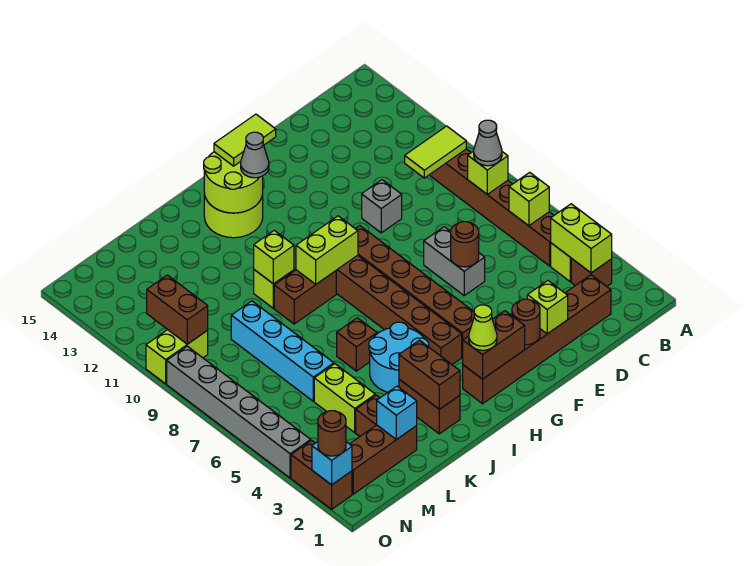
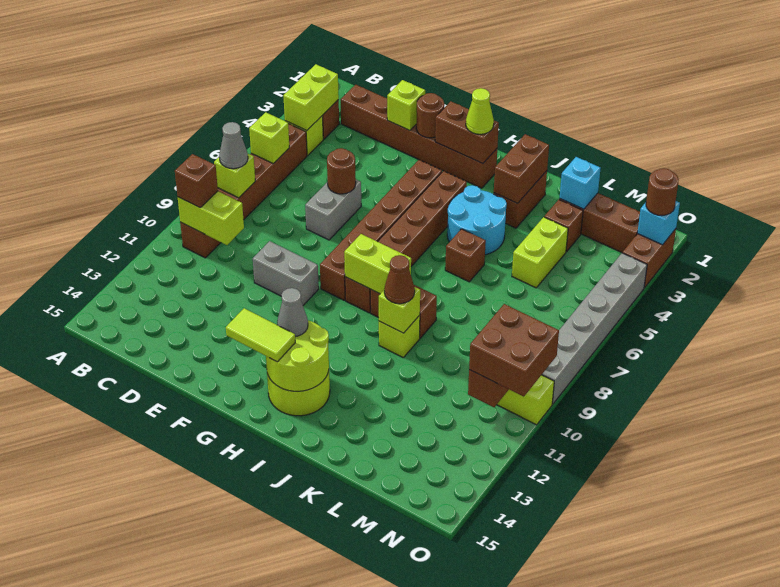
lime 1x2 tile [405,126,466,178] -> lime 1x2 brick [178,191,244,245]
none -> brown 1x1 brick [175,154,218,208]
grey 1x1 brick [362,180,402,233] -> grey 1x2 brick [253,241,319,305]
none -> brown 1x1 cone [384,255,415,304]
cyan 1x4 brick [231,301,334,401] -> none
none -> brown 2x2 brick [469,304,559,397]

